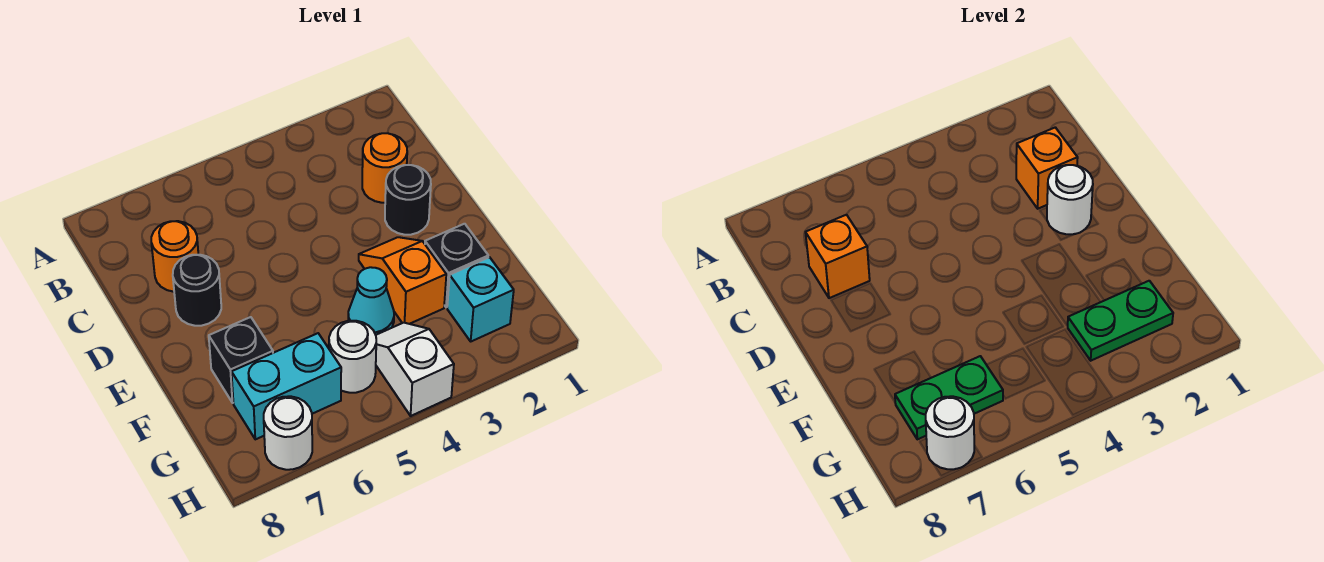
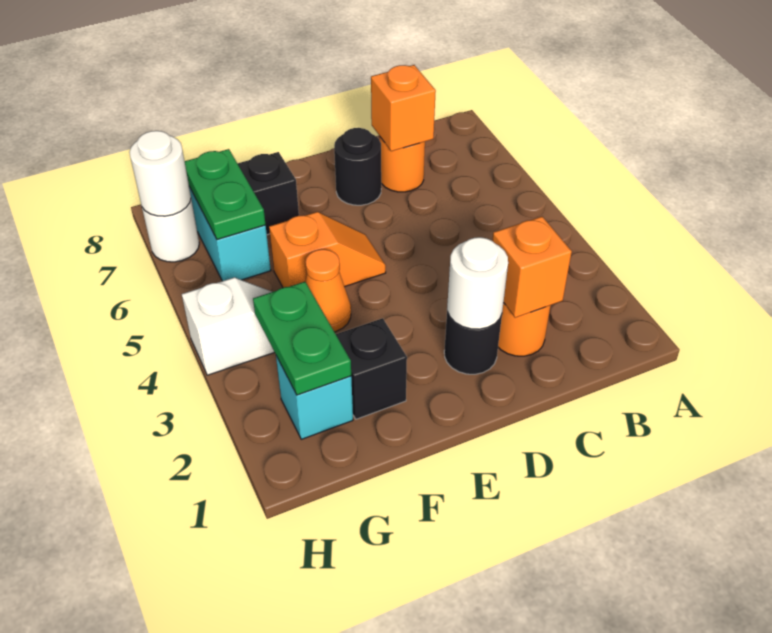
orange 1x2 slope [359,237,446,324] -> orange 1x2 slope moved to [269,212,386,288]
cyan 1x1 cone [348,267,394,335] -> orange 1x1 cone [305,249,351,332]
white 1x1 round brick [329,321,376,393] -> none

